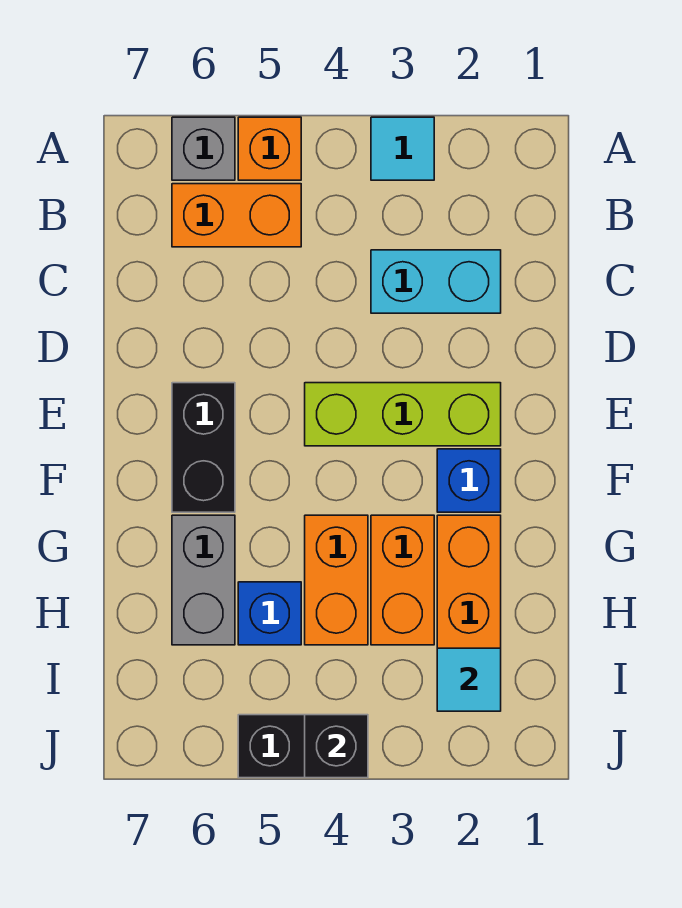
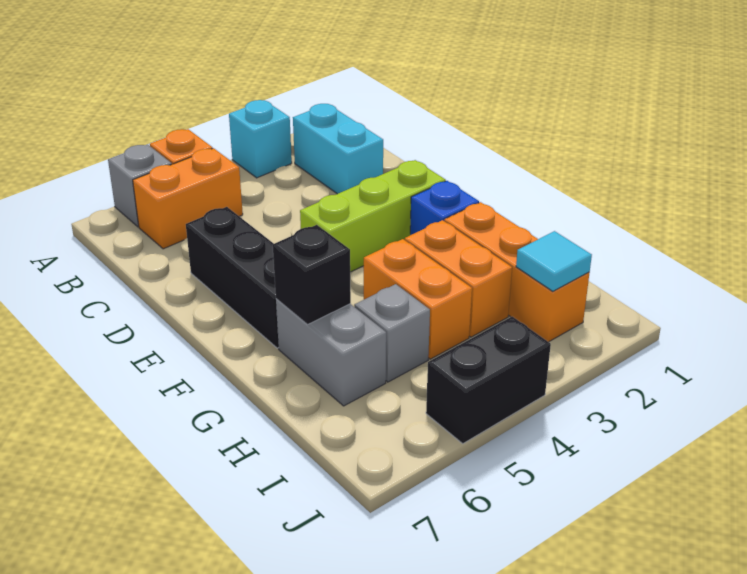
cyan 1x1 tile [371,117,434,180] -> cyan 1x1 brick [229,100,292,178]
cyan 1x2 brick [371,250,501,313] -> cyan 1x2 brick turned to [293,104,383,194]
black 1x2 brick [172,383,235,512] -> black 1x3 brick [186,207,279,348]
blue 1x1 brick [238,582,301,645] -> grey 1x1 brick [354,284,430,382]
black 1x1 brick [305,715,368,778] -> black 1x1 brick moved to [273,225,351,325]

